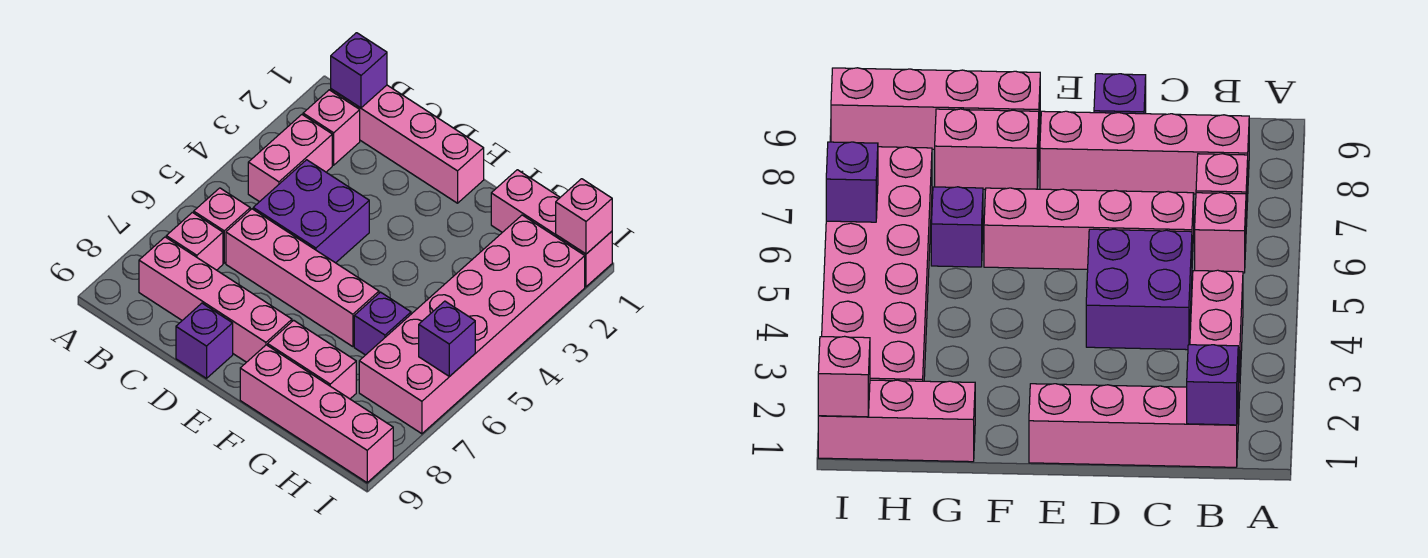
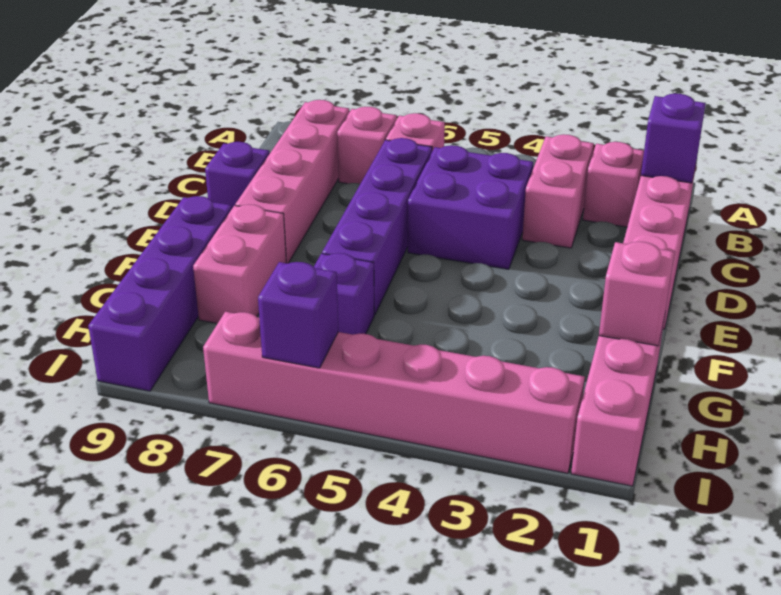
pink 1x2 brick [248,115,332,202] -> pink 1x2 brick turned to [522,134,594,248]
pink 1x4 brick [226,209,379,347] -> purple 1x4 brick [322,138,432,315]
pink 1x4 brick [240,345,393,483] -> purple 1x4 brick [88,196,232,391]
pink 2x6 brick [359,215,585,434] -> pink 1x6 brick [203,312,585,473]
pink 1x1 brick [556,179,612,254] -> pink 1x1 brick moved to [599,242,675,346]

